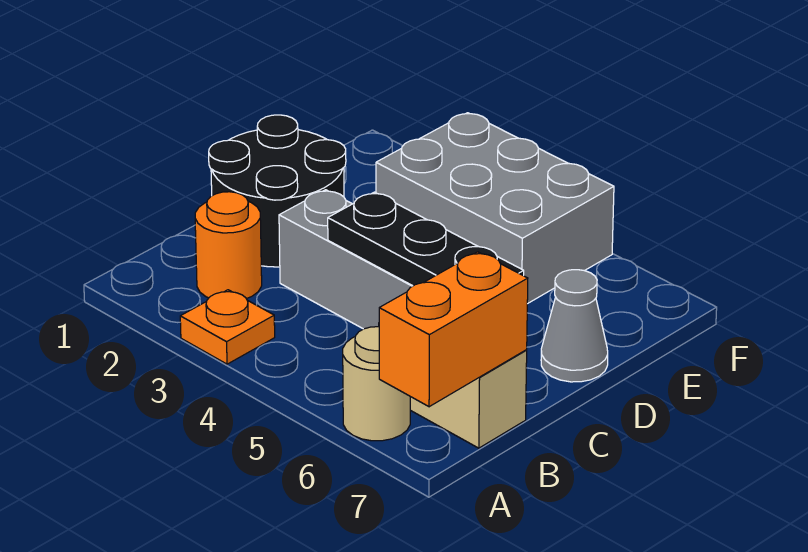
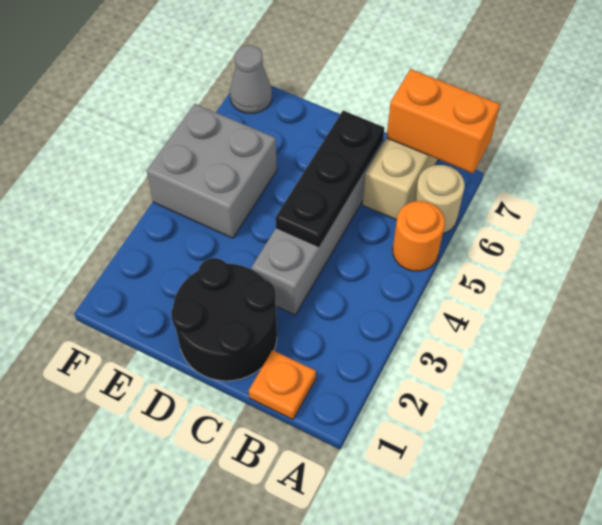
orange 1x1 plate [180,290,275,364] -> orange 1x1 plate moved to [249,350,316,419]
orange 1x1 round brick [195,192,262,299] -> orange 1x1 round brick moved to [393,201,445,271]
grey 1x1 cone [541,270,608,382] -> grey 1x1 cone moved to [230,45,272,114]
grey 2x3 brick [376,113,614,304] -> grey 2x2 brick [147,104,277,238]

